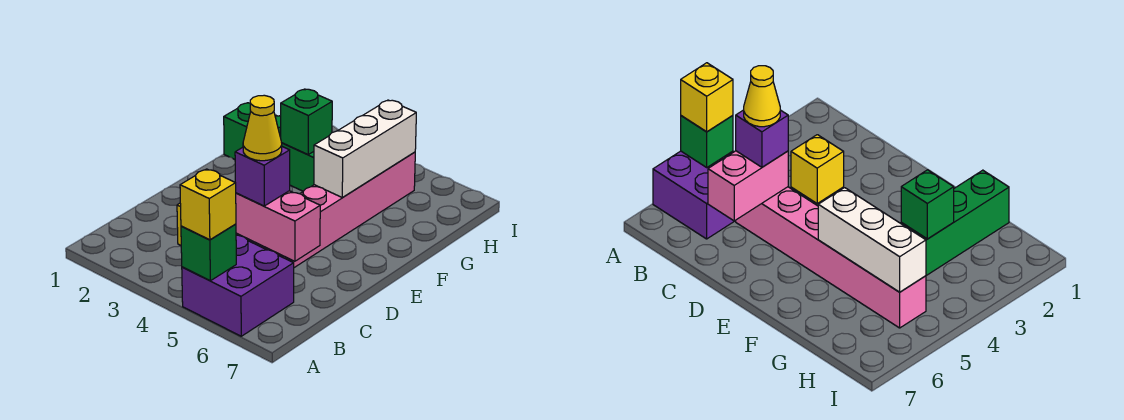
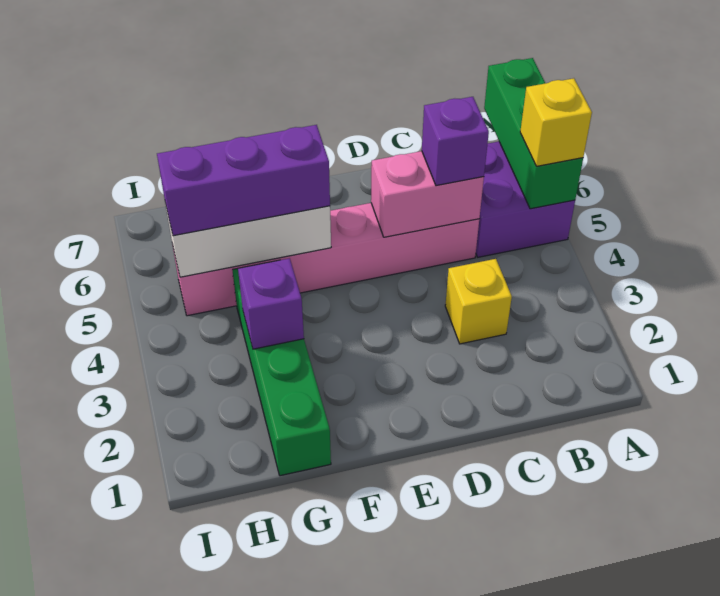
green 1x1 brick [181,224,236,281] -> green 1x3 brick [484,58,583,209]
pink 1x2 brick [236,191,320,261] -> pink 1x2 brick turned to [371,151,484,237]
yellow 1x1 cone [243,95,282,161] -> none
none -> purple 1x3 brick [157,125,330,236]
green 1x1 brick [281,89,332,155] -> purple 1x1 brick [238,258,304,349]

